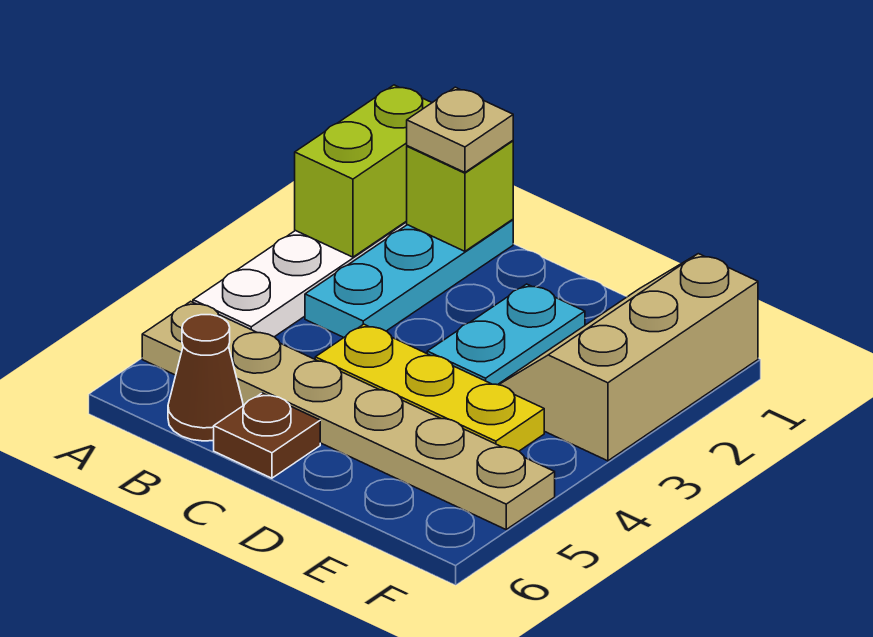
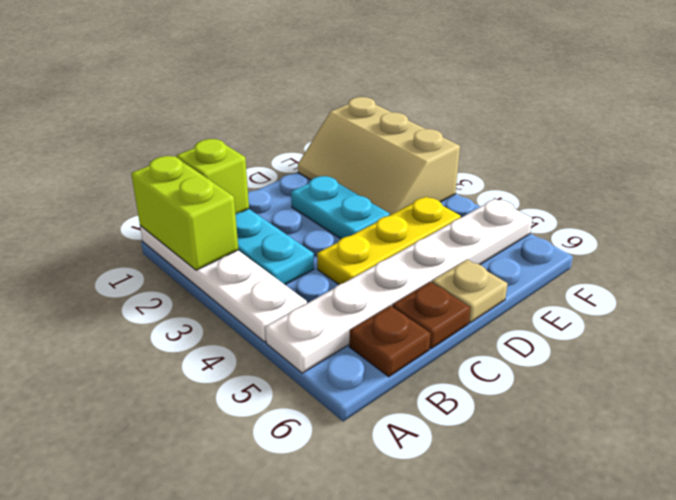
tan 1x6 plate [142,301,555,529] -> white 1x6 plate [265,199,532,373]
tan 1x1 plate [407,87,513,172] -> tan 1x1 plate moved to [432,259,508,323]
brown 1x1 cone [168,315,243,441] -> brown 1x1 plate [349,306,431,377]

